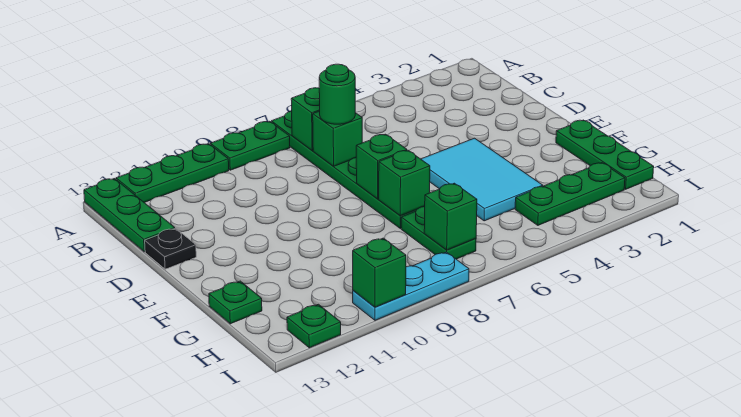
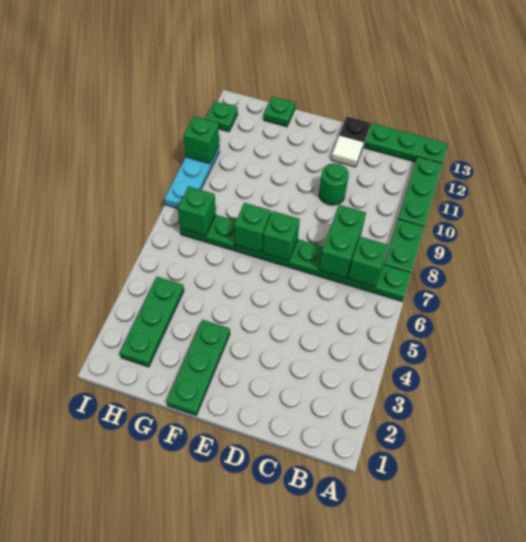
green 1x1 brick [313,111,362,166] -> green 1x2 brick [319,205,366,278]
green 1x1 round brick [319,64,355,124] -> green 1x1 round brick moved to [319,163,349,205]
none -> white 1x1 tile [331,135,364,167]
cyan 2x3 tile [421,138,543,221] -> none
green 1x3 plate [556,120,654,189] -> green 1x3 plate turned to [167,320,230,415]

